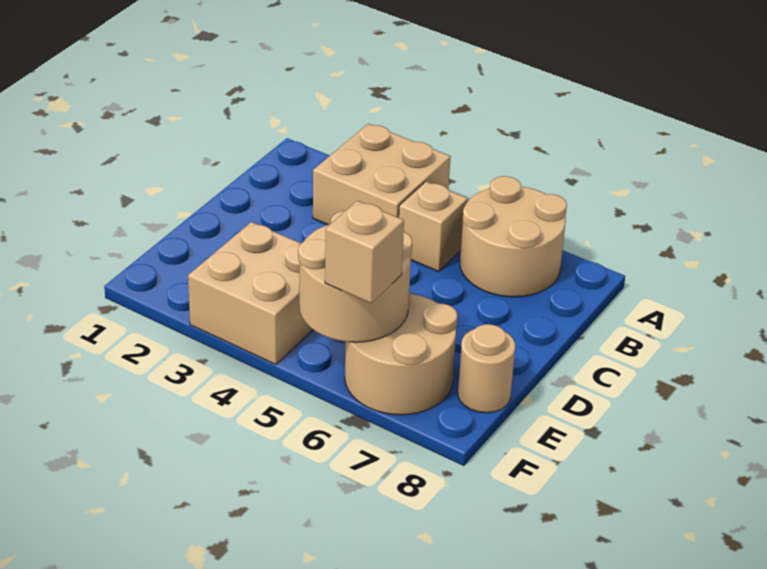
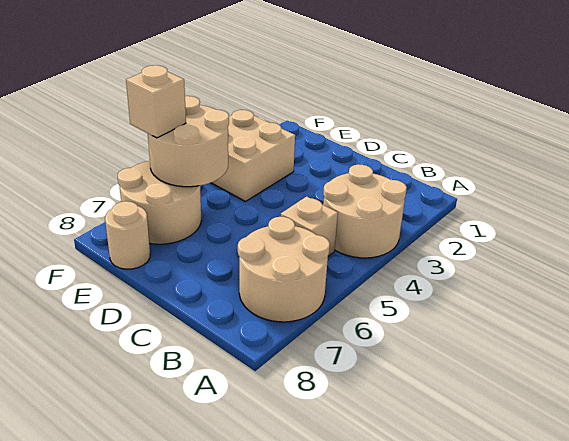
tan 2x2 brick [313,124,451,225] -> tan 2x2 round brick [323,164,407,258]

